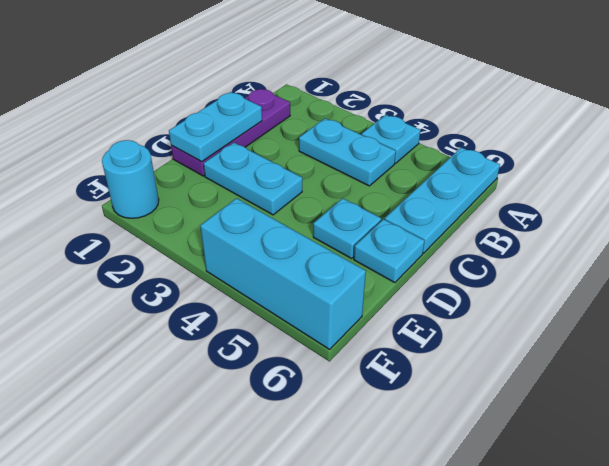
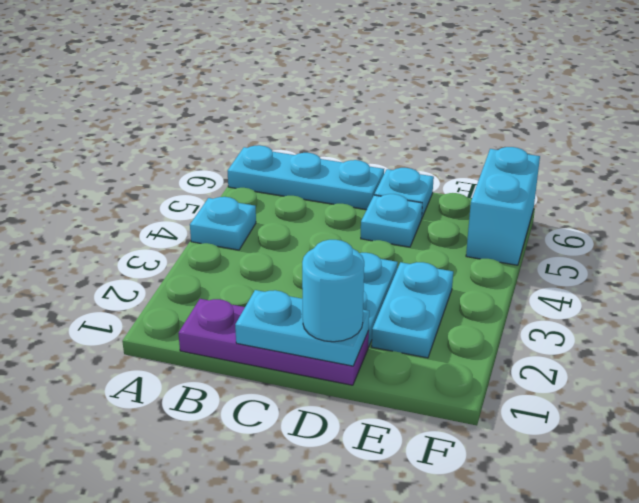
cyan 1x2 plate [299,118,396,186] -> cyan 1x2 plate moved to [372,262,453,358]
cyan 1x1 round brick [102,140,159,218] -> cyan 1x1 round brick moved to [302,240,364,342]
cyan 1x3 brick [200,198,366,349] -> cyan 1x2 brick [466,147,540,265]

